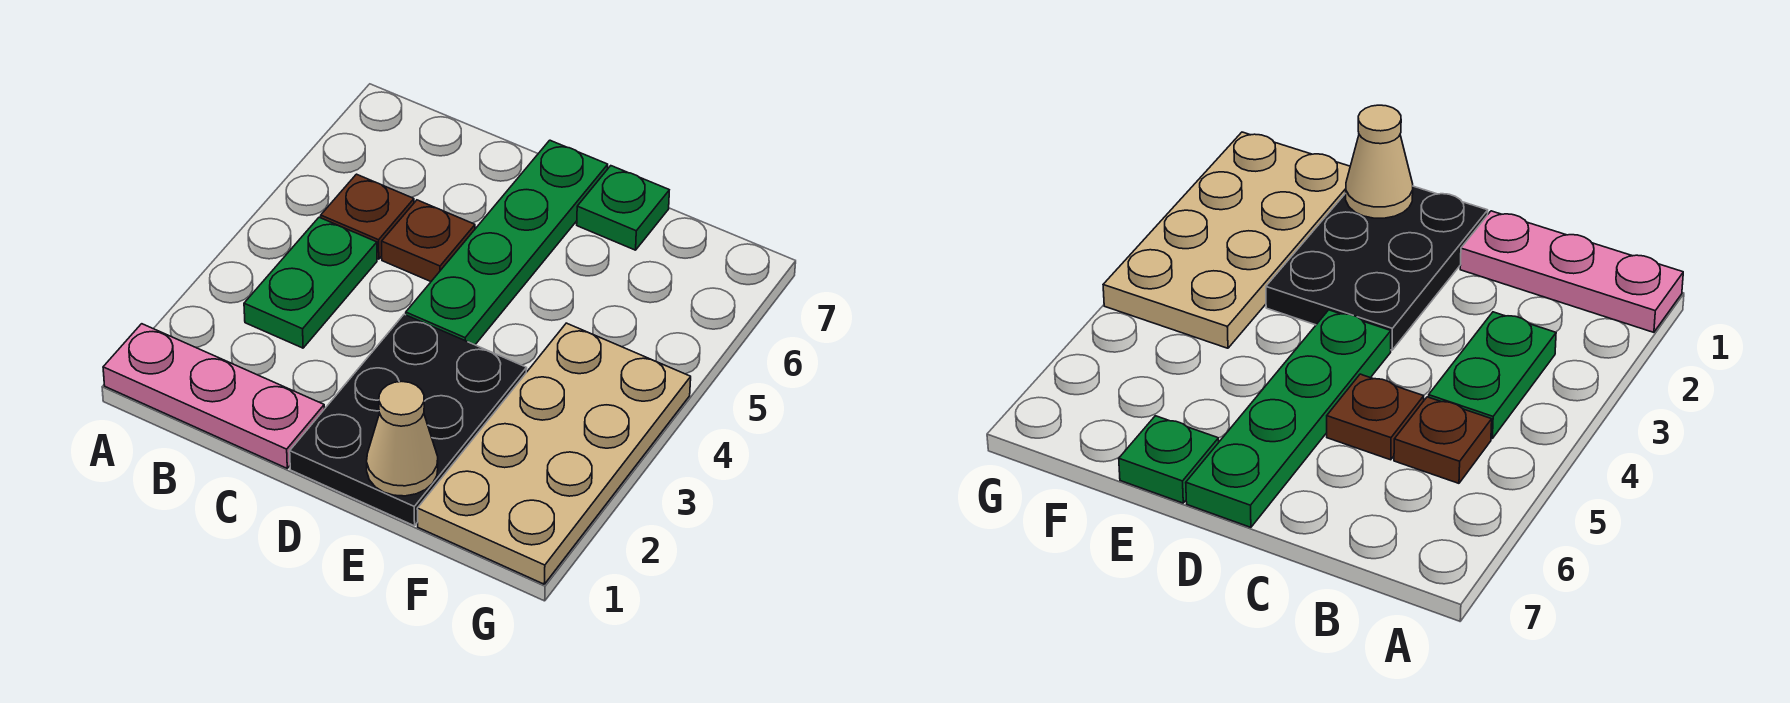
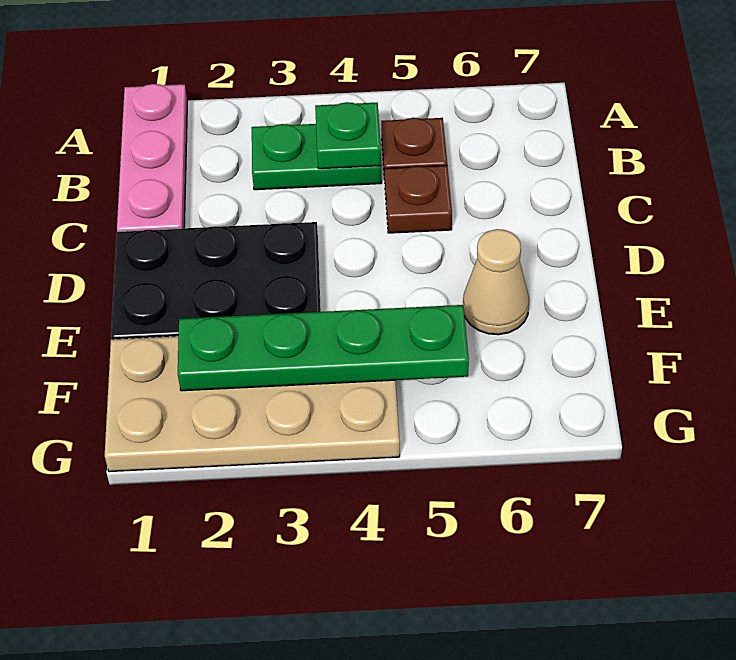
green 1x4 plate [406,140,608,345] -> green 1x4 plate moved to [178,305,469,391]
tan 1x1 cone [367,382,438,496] -> tan 1x1 cone moved to [463,229,529,335]
green 1x1 plate [577,166,669,250] -> green 1x1 plate moved to [315,102,381,169]

